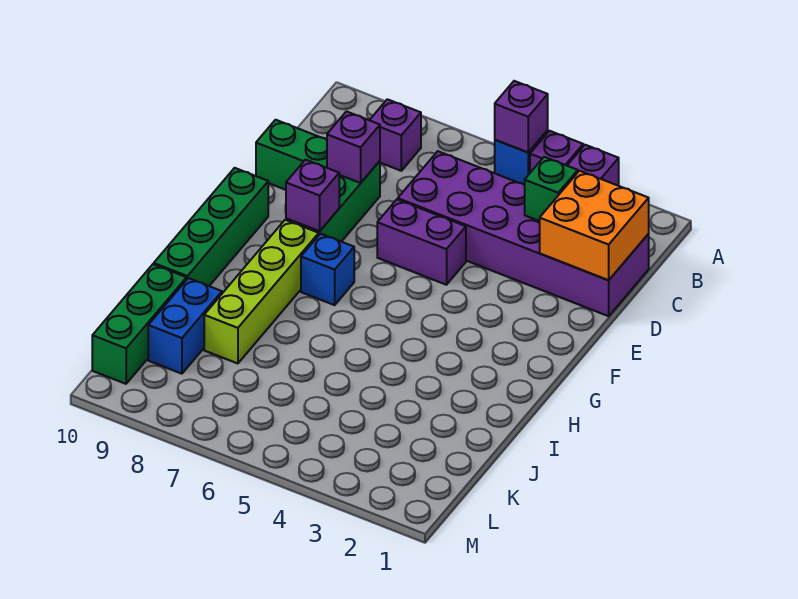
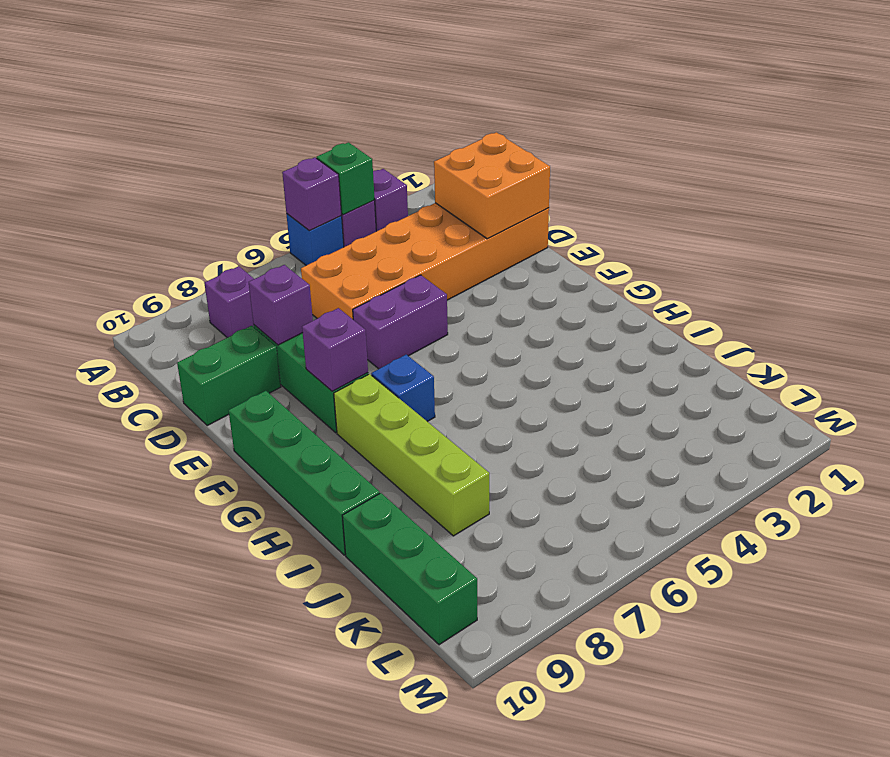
purple 2x6 brick [398,151,649,316] -> orange 2x6 brick [301,203,549,319]
green 1x1 brick [525,157,578,221] -> green 1x1 brick moved to [317,142,375,215]
blue 1x2 brick [148,278,222,374] -> none

